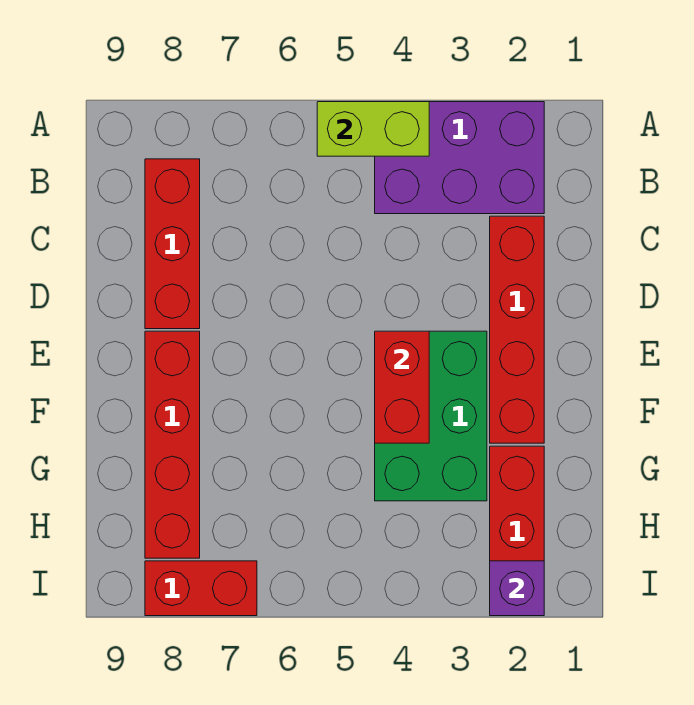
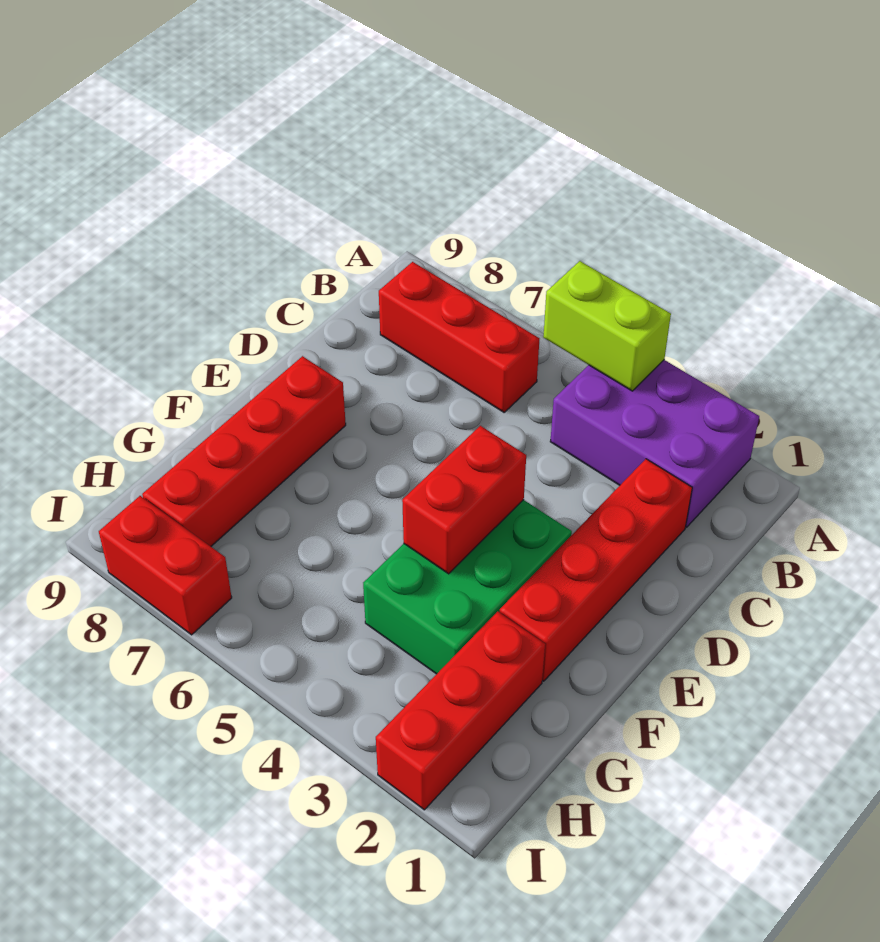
red 1x3 brick [145,159,200,329] -> red 1x3 brick turned to [379,262,539,412]
purple 1x1 brick [490,561,544,616] -> none

